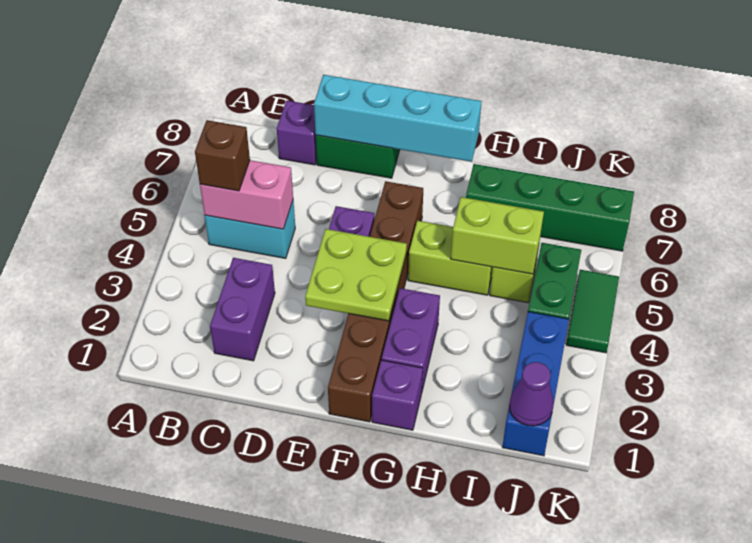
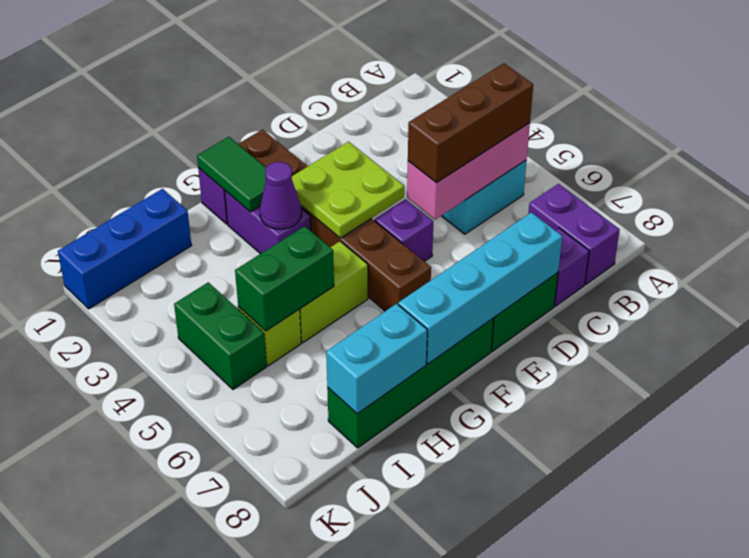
pink 1x2 brick [200,160,293,229] -> pink 1x3 brick [407,123,530,220]
brown 1x1 brick [195,120,250,191] -> brown 1x3 brick [408,63,533,183]
purple 1x2 brick [210,258,275,361] -> purple 1x2 brick moved to [528,184,620,284]
lime 1x2 brick [451,197,544,274] -> green 1x2 brick [235,226,334,331]
green 1x4 brick [466,164,634,251] -> green 1x4 brick moved to [327,318,494,448]
none -> cyan 1x2 brick [326,304,427,414]
blue 1x3 brick [502,312,569,456] -> blue 1x3 brick turned to [58,189,191,309]
purple 1x1 cone [510,362,553,426] -> purple 1x1 cone moved to [260,162,302,229]
green 1x2 tile [566,270,619,353] -> green 1x2 tile moved to [197,137,266,212]

